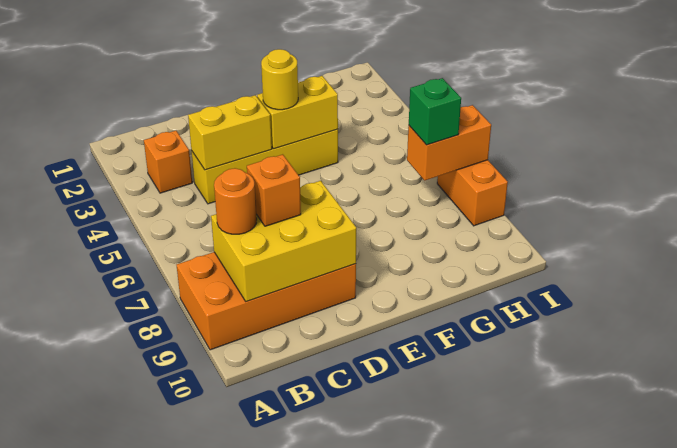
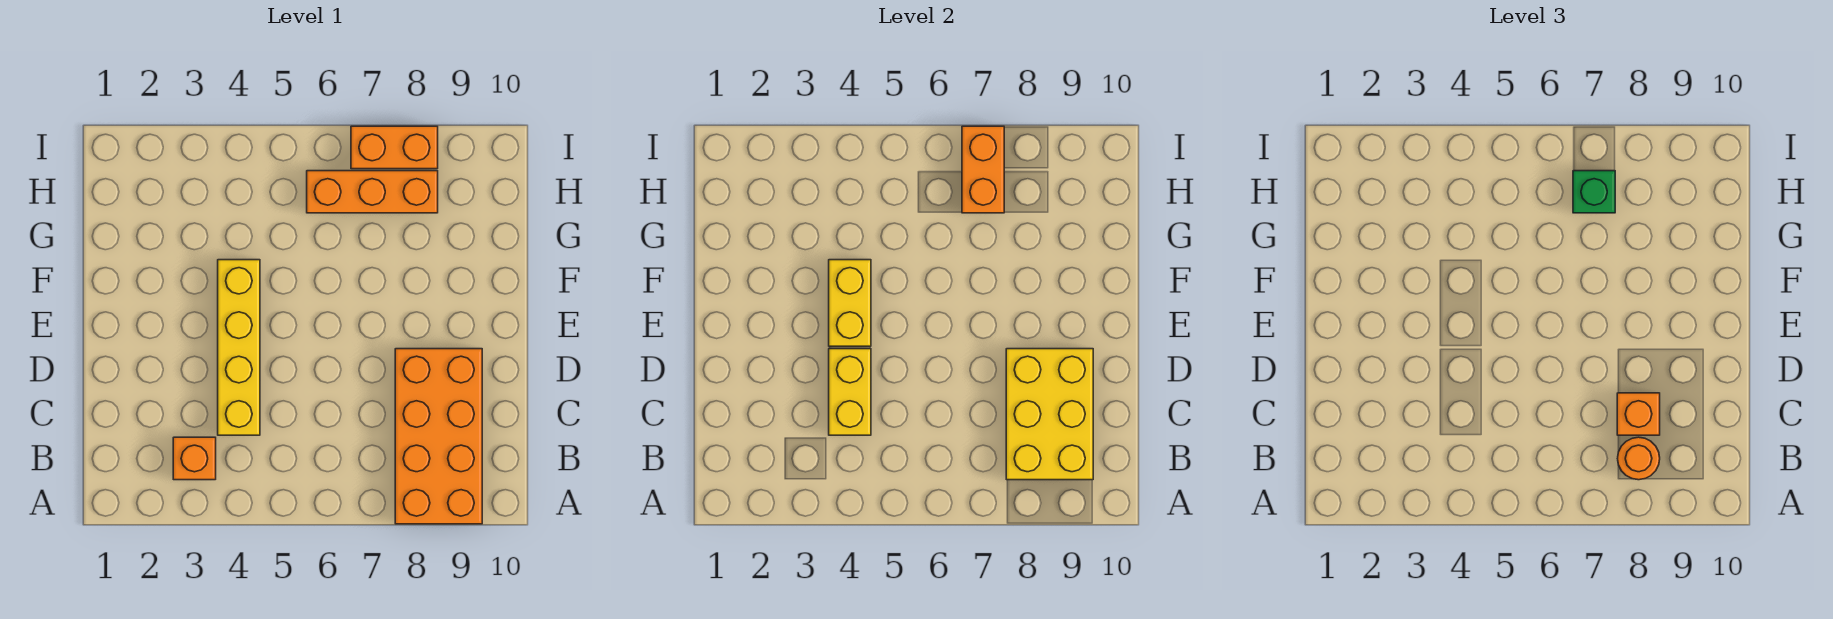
yellow 1x1 round brick [261,49,298,110] -> none
none -> orange 1x3 brick [307,171,438,213]

